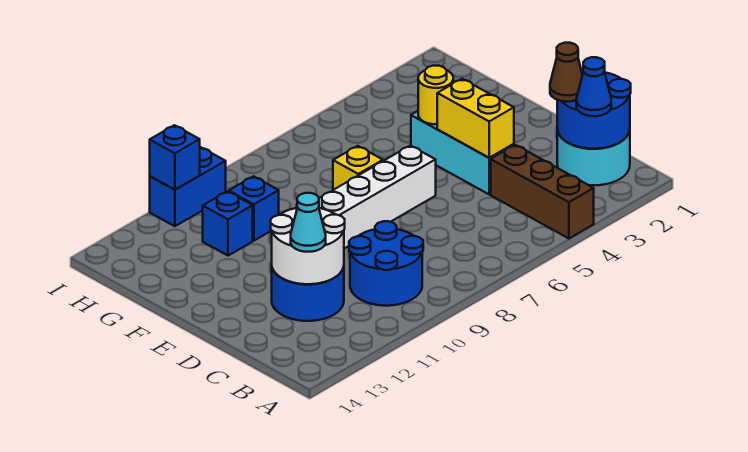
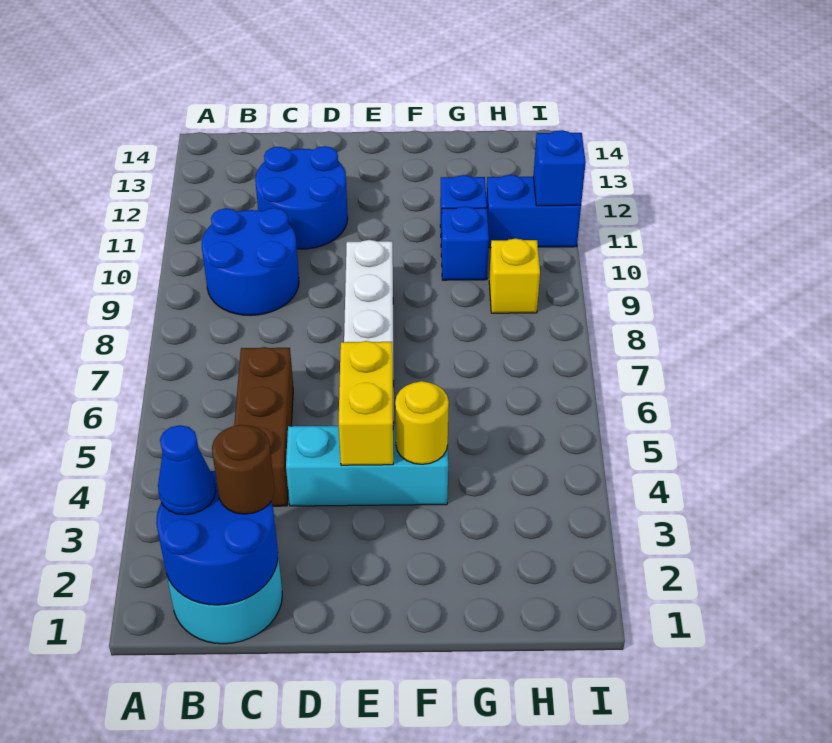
brown 1x3 brick [491,145,594,238] -> brown 1x3 brick turned to [234,347,293,506]
brown 1x1 cone [550,43,583,102] -> brown 1x1 round brick [212,425,275,514]
white 2x2 round brick [271,208,345,284] -> none
cyan 1x1 cone [291,193,326,252] -> none
yellow 1x2 brick [437,79,514,158] -> yellow 1x2 brick turned to [339,341,393,465]
yellow 1x1 brick [333,146,383,190] -> yellow 1x1 brick moved to [489,239,540,313]
blue 1x2 brick [150,147,226,226] -> blue 1x2 brick turned to [486,175,581,248]

